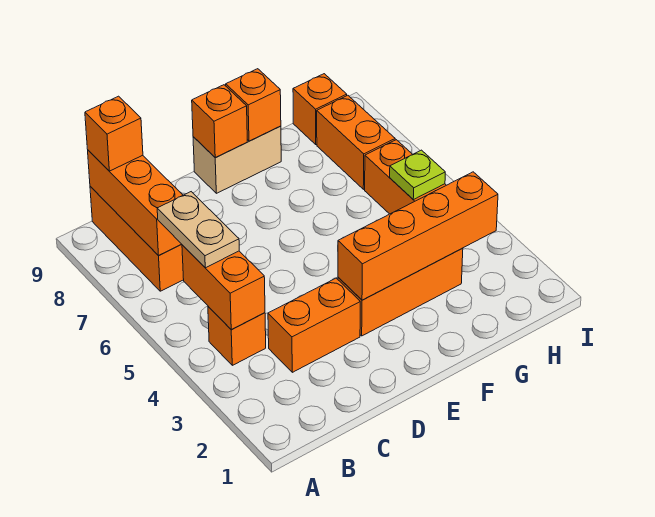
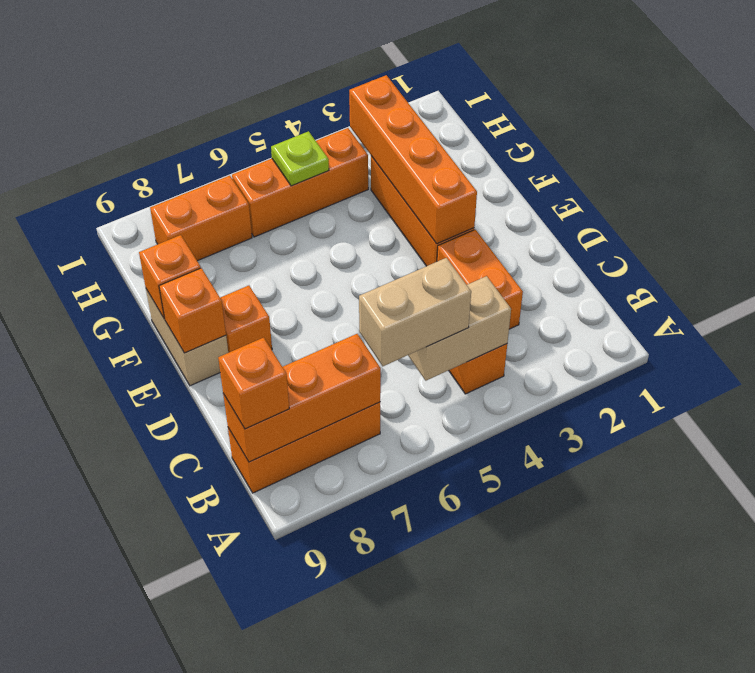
orange 1x2 brick [182,245,265,329] -> tan 1x2 brick [408,276,511,381]
tan 1x2 plate [157,192,239,268] -> tan 1x2 brick [359,258,471,366]
orange 1x1 brick [293,74,347,144] -> orange 1x1 brick moved to [220,286,272,353]

